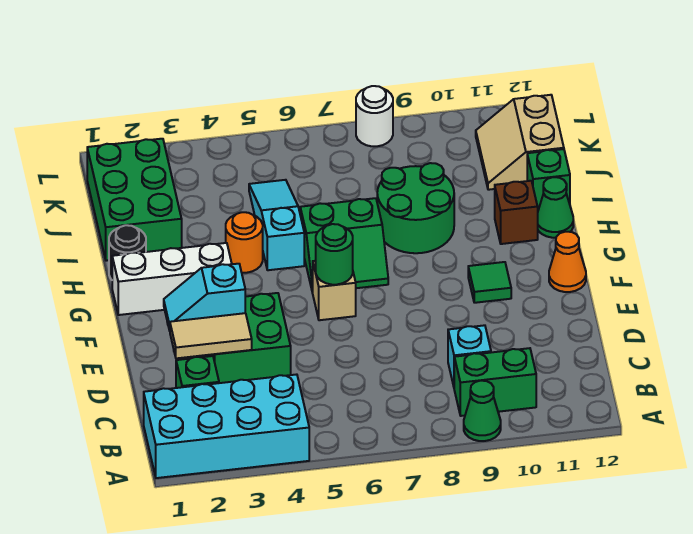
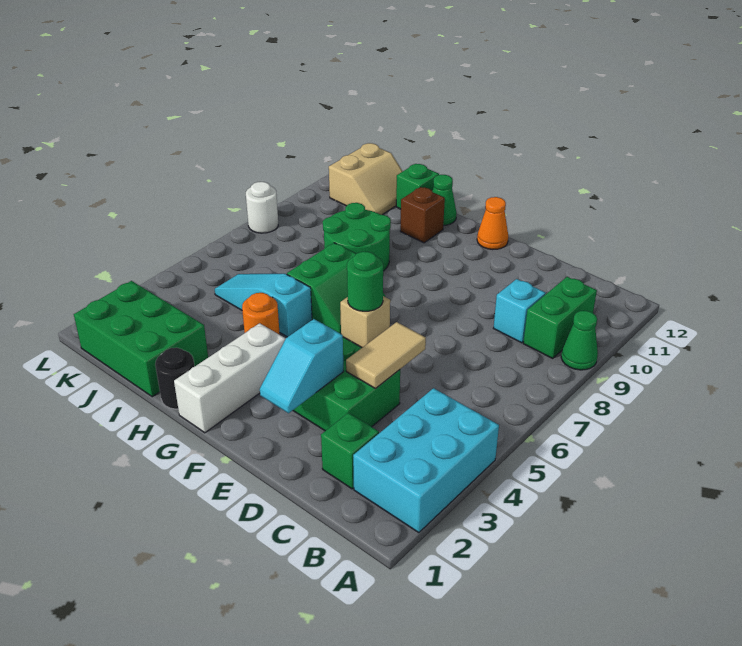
cyan 2x4 brick [144,374,309,478] -> cyan 2x3 brick [353,388,499,533]
tan 1x2 tile [170,313,252,358] -> tan 1x2 tile moved to [346,322,426,389]
green 1x1 tile [468,262,511,303] -> none
tan 2x2 slope [476,95,564,190] -> tan 2x2 slope turned to [329,143,403,215]

